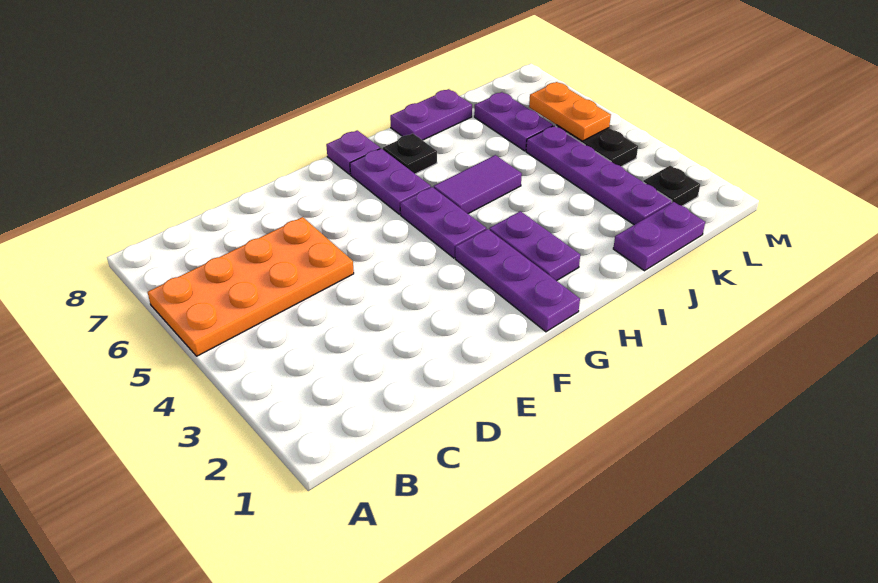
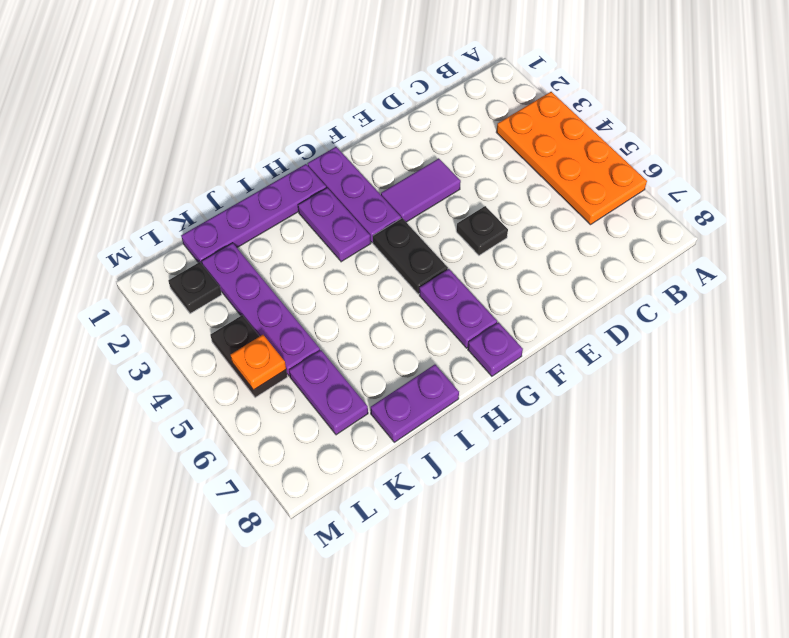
orange 2x4 plate [147,217,354,356] -> orange 2x4 plate turned to [496,92,647,225]
purple 1x2 plate [400,187,486,258] -> black 1x2 plate [373,218,448,294]
purple 1x2 tile [434,155,522,214] -> purple 1x2 tile moved to [381,158,461,222]
black 1x1 plate [383,134,437,174] -> black 1x1 plate moved to [456,206,508,255]
purple 1x2 plate [613,202,705,271] -> purple 1x4 plate [181,164,326,264]
orange 1x2 plate [529,82,611,141] -> orange 1x1 plate [230,335,286,390]

